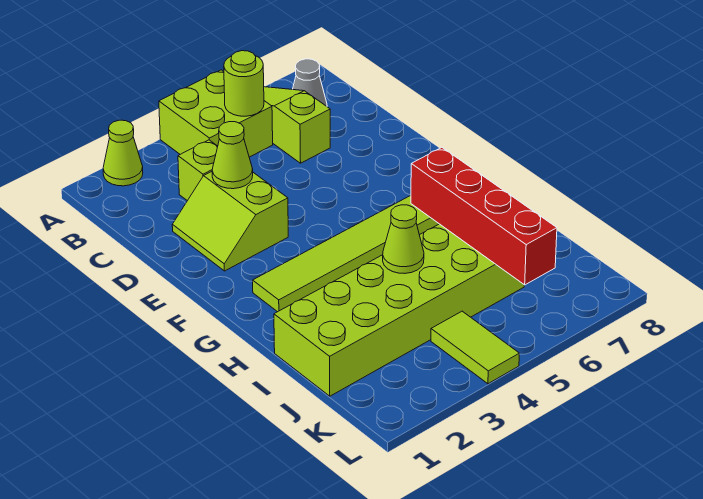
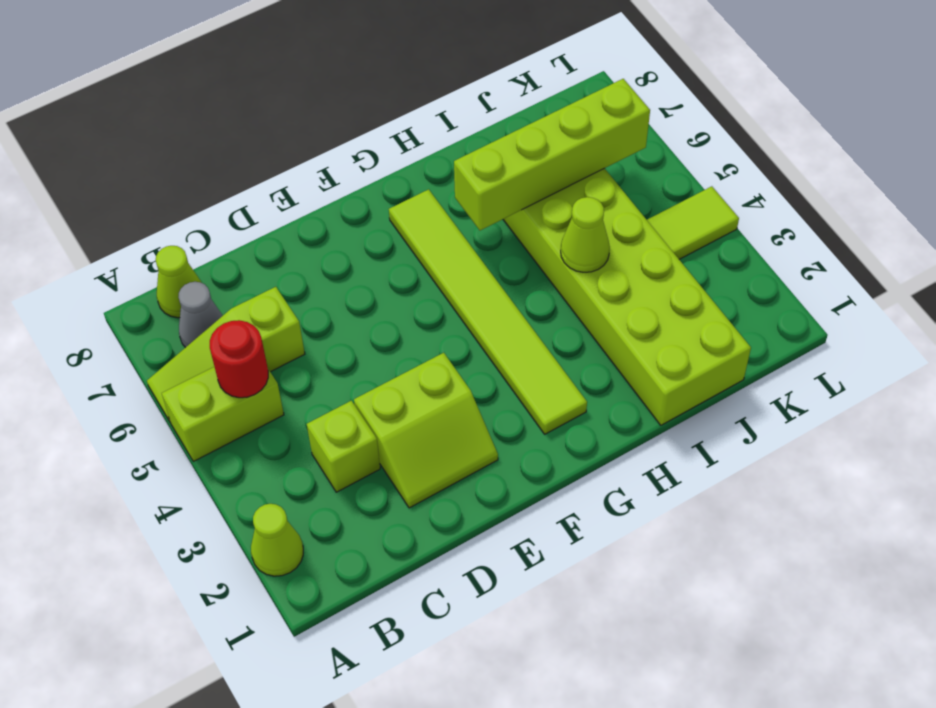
lime 2x2 brick [159,70,273,157] -> lime 1x2 brick [162,367,284,461]
lime 1x1 round brick [224,51,264,116] -> red 1x1 round brick [210,320,268,398]
lime 1x1 cone [212,122,253,189] -> lime 1x1 cone moved to [156,246,202,318]
red 1x4 brick [411,147,557,285] -> lime 1x4 brick [454,79,650,230]

